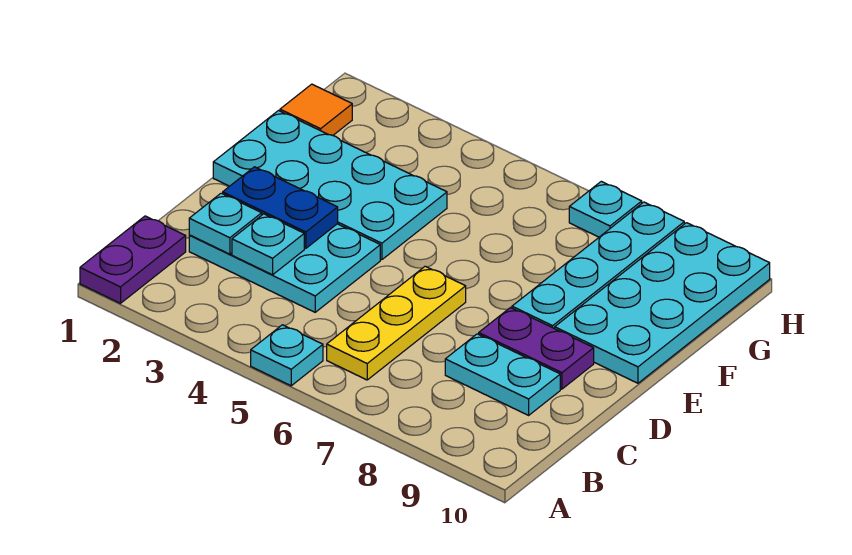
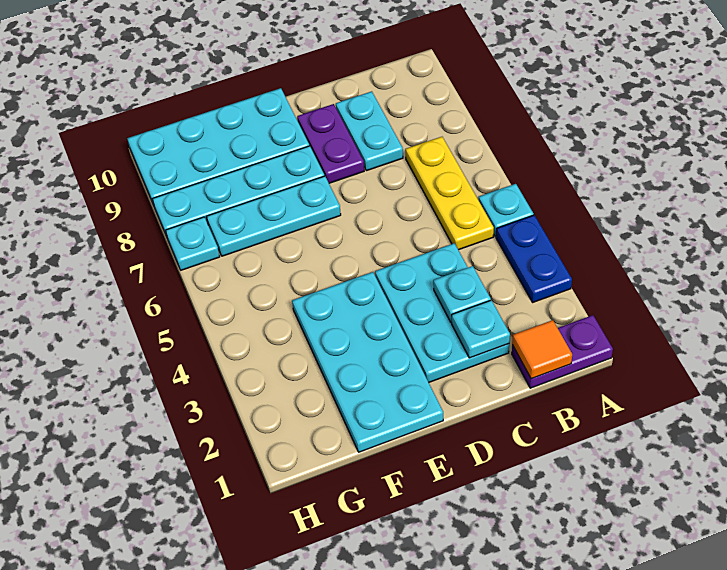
yellow 1x3 plate [327,266,466,380] -> yellow 1x3 plate turned to [405,137,494,250]
blue 1x2 plate [223,167,338,248] -> blue 1x2 plate moved to [496,215,572,302]
none -> cyan 1x3 plate [207,176,341,256]
orange 1x1 tile [280,84,352,135] -> orange 1x1 tile moved to [512,320,572,379]

